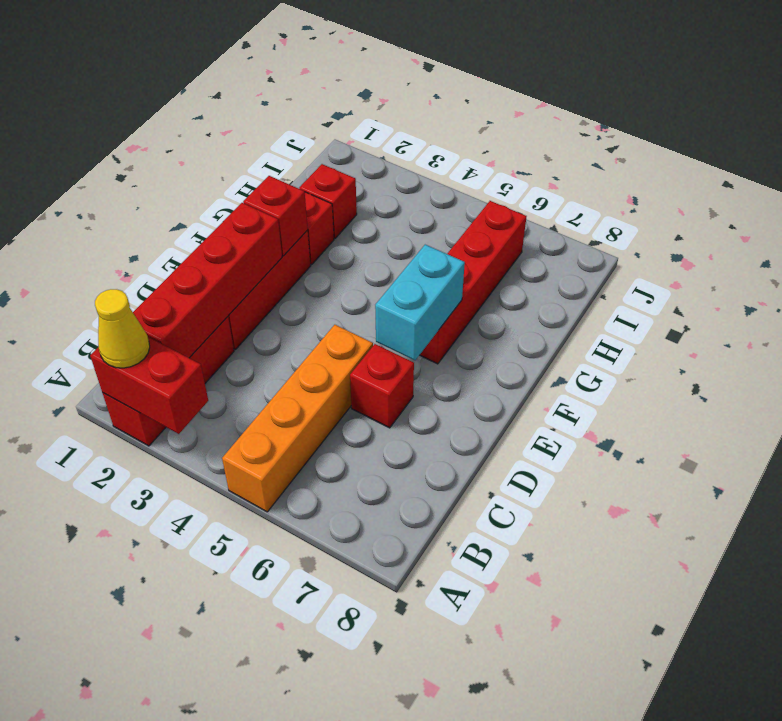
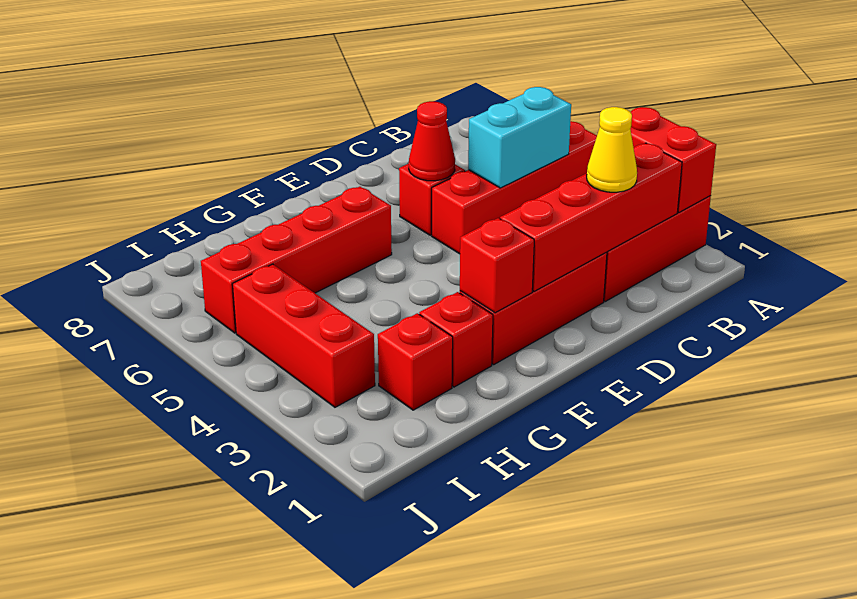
yellow 1x1 cone [95,289,150,368] -> yellow 1x1 cone moved to [587,107,637,192]
orange 1x4 brick [222,325,373,512] -> red 1x4 brick [432,121,597,254]
none -> red 1x1 cone [409,101,455,181]
cyan 1x2 brick [375,245,465,360] -> cyan 1x2 brick moved to [468,87,571,188]
none -> red 1x3 brick [233,264,375,407]

